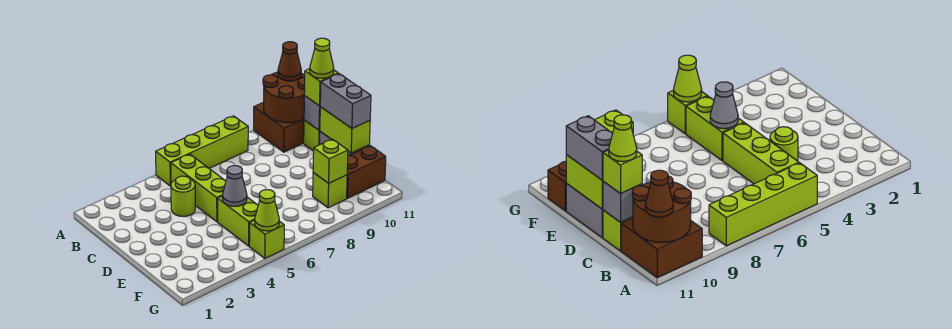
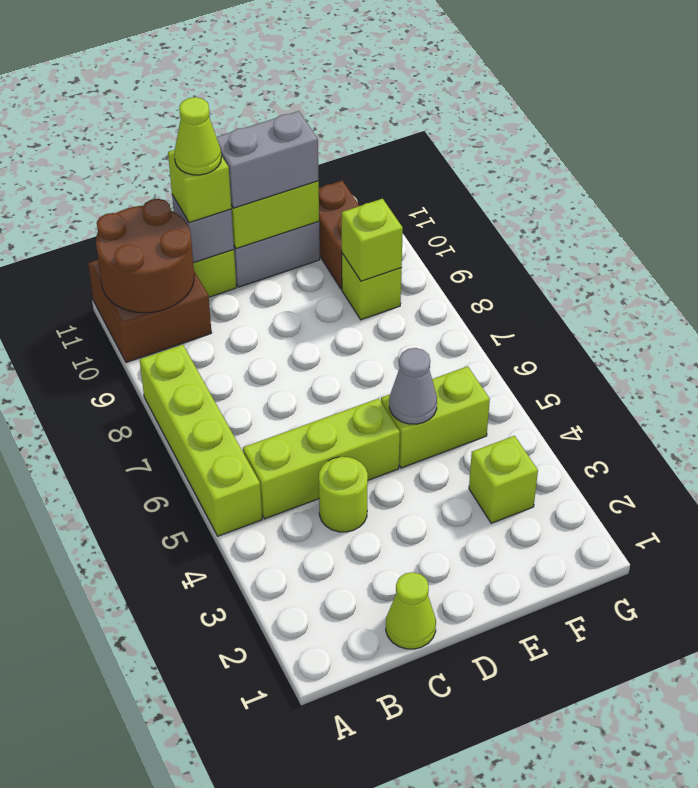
brown 1x1 cone [278,42,301,81] -> none
lime 1x1 brick [249,220,284,258] -> lime 1x1 brick moved to [469,436,538,523]
lime 1x1 cone [255,190,279,231] -> lime 1x1 cone moved to [386,572,436,649]

